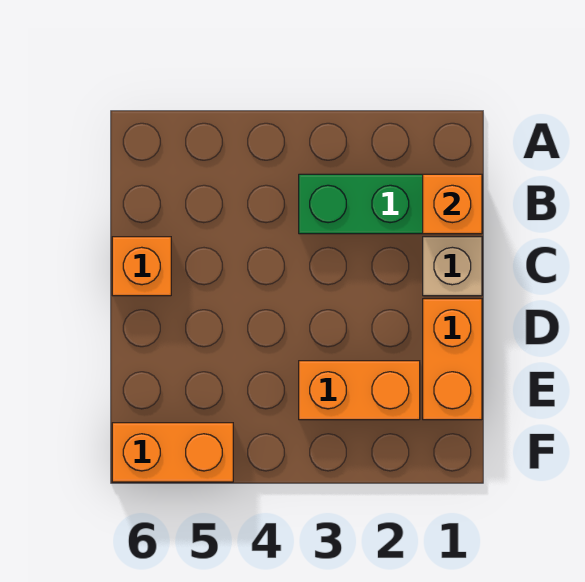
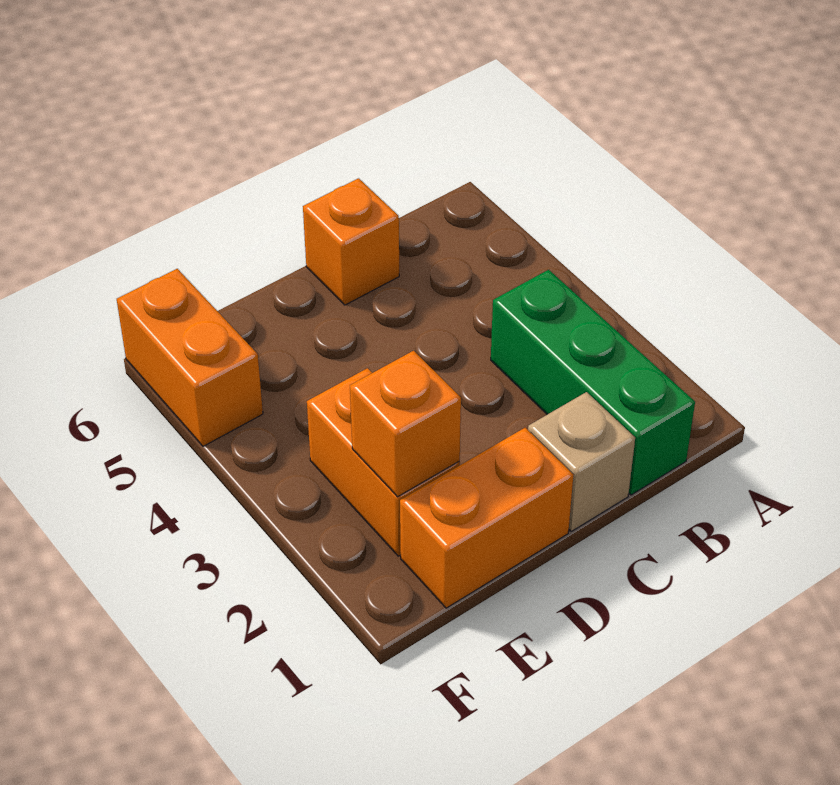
orange 1x1 brick [423,174,482,234] -> orange 1x1 brick moved to [350,351,461,497]

